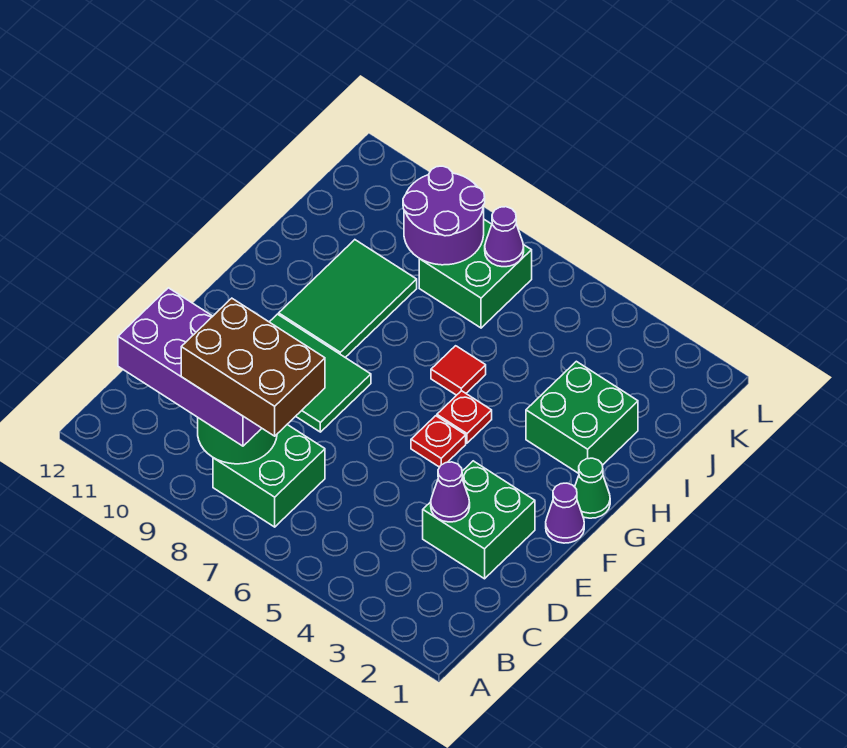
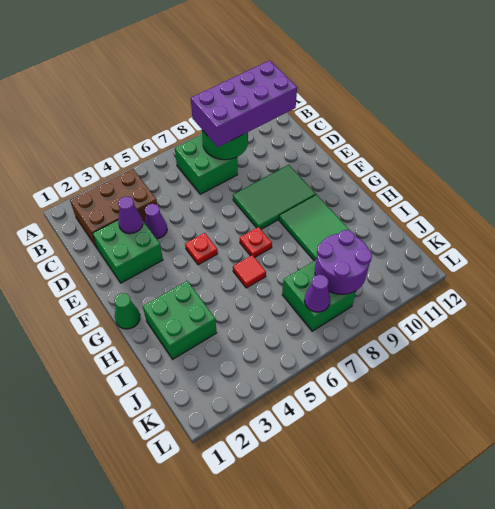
brown 2x3 brick [181,298,325,436] -> brown 2x3 brick moved to [70,169,157,248]
purple 1x1 cone [546,483,584,543] -> purple 1x1 cone moved to [145,204,167,239]
red 1x1 plate [437,391,492,443] -> red 1x1 plate moved to [240,227,272,257]

